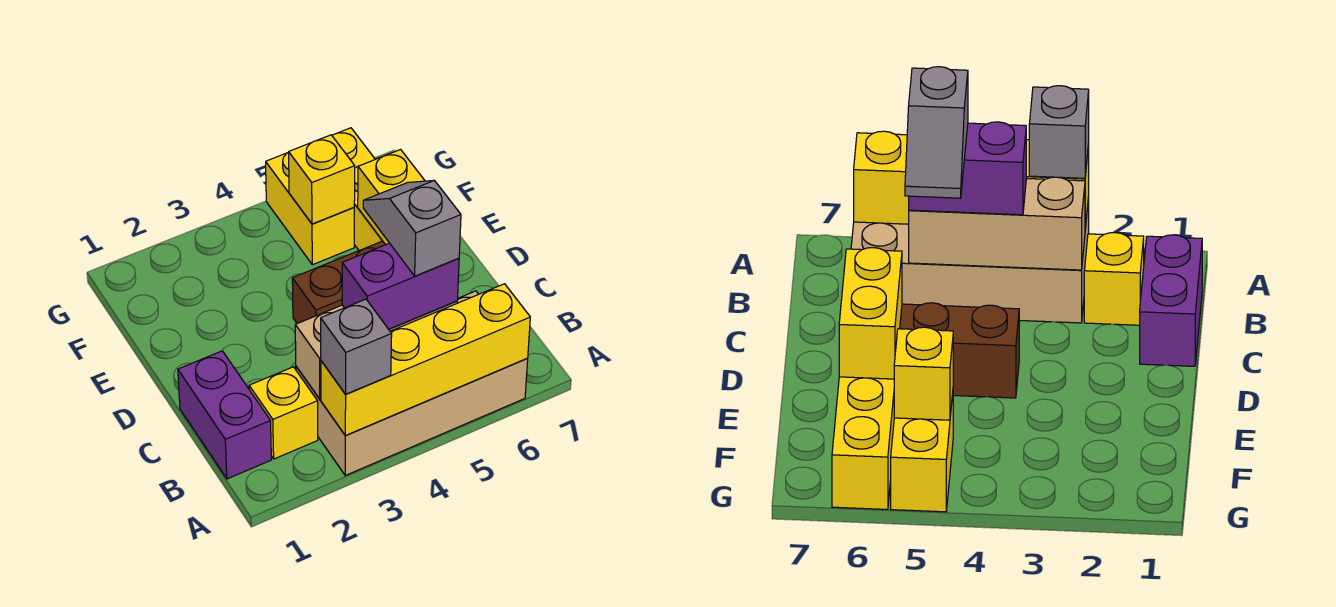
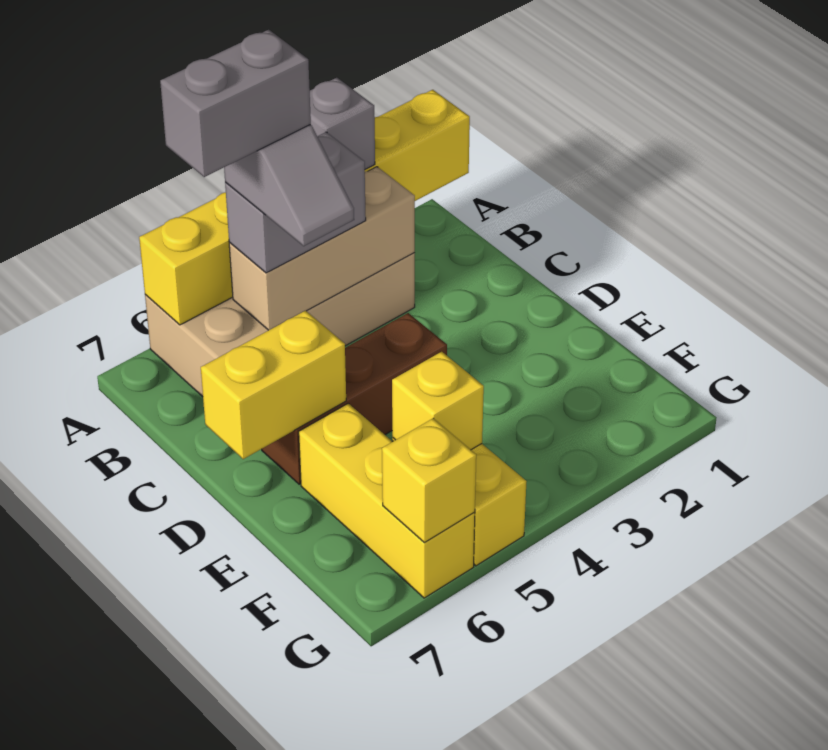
yellow 1x4 brick [321,284,530,435] -> yellow 1x6 brick [139,90,470,325]
purple 1x2 brick [178,351,271,479] -> none
yellow 1x1 brick [249,367,318,459] -> yellow 1x1 brick moved to [382,418,476,543]
purple 1x2 brick [342,243,459,329] -> grey 1x2 brick [225,132,366,273]
none -> grey 1x2 brick [160,30,311,177]
yellow 1x2 brick [358,150,425,245] -> yellow 1x2 brick turned to [201,311,346,459]

